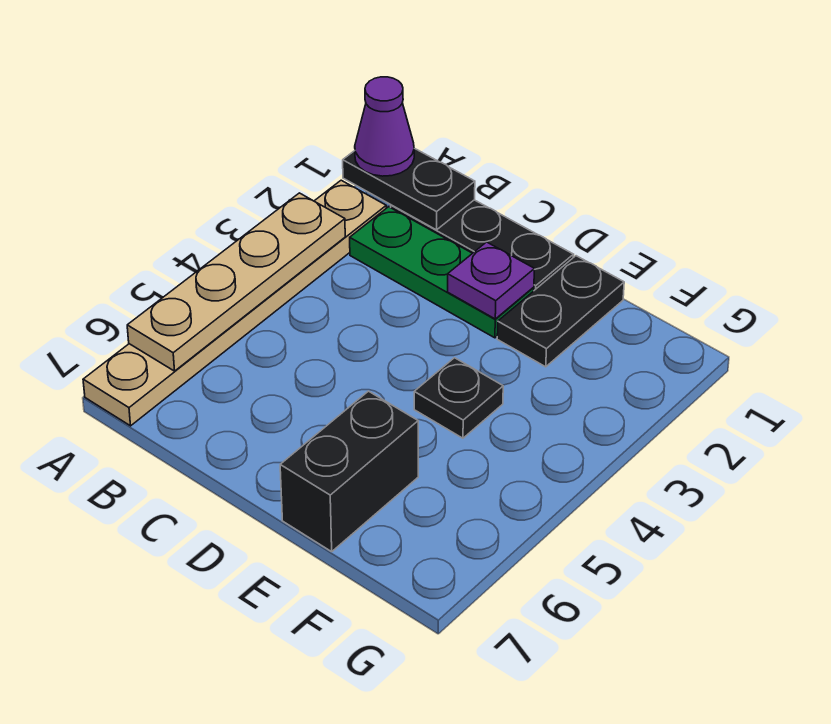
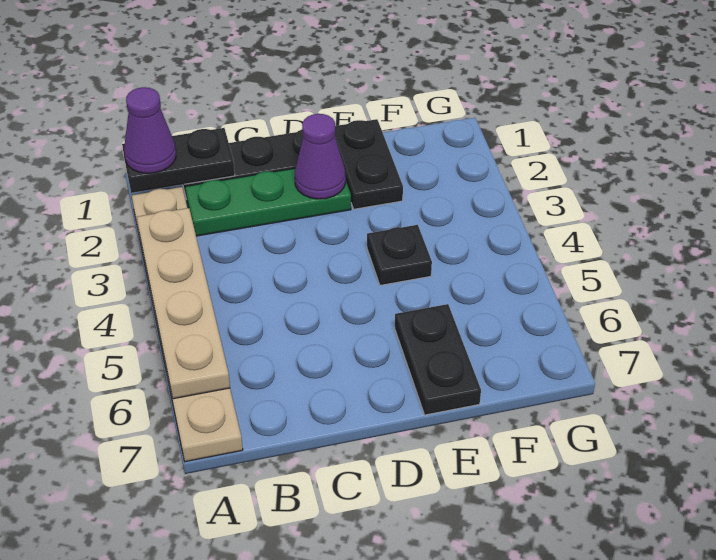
purple 1x1 plate [448,242,535,319] -> purple 1x1 cone [295,114,346,199]
black 1x2 brick [280,391,418,552] -> black 1x2 plate [395,304,481,415]

